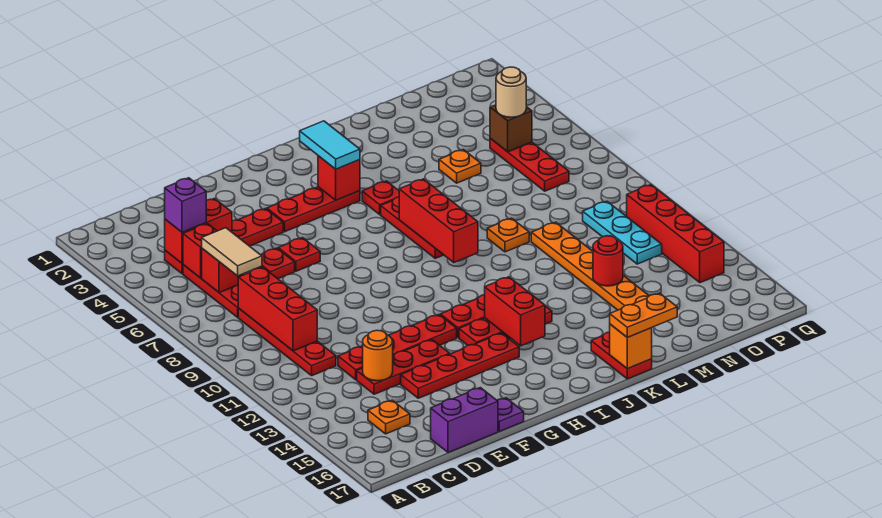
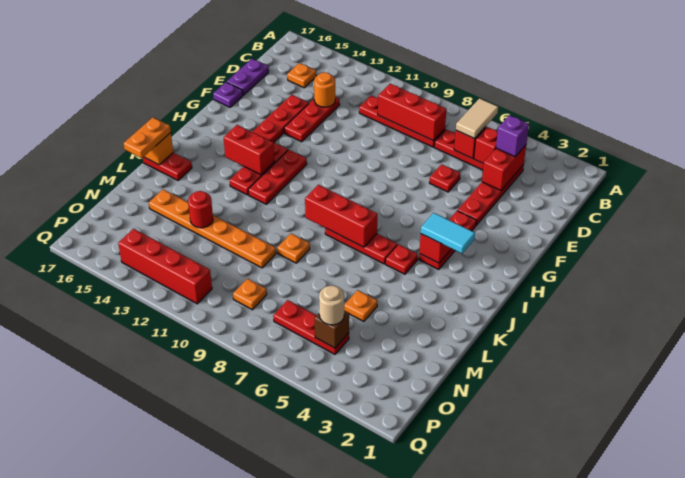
tan 1x2 tile [202,228,262,276] -> tan 1x2 tile turned to [456,98,498,139]
red 1x4 plate [338,315,457,380] -> none
purple 1x2 brick [431,388,498,453] -> purple 1x2 plate [227,59,269,95]
red 1x1 plate [278,238,320,271] -> none
none -> orange 1x1 plate [233,279,267,310]
cyan 1x3 plate [583,201,662,264] -> none

